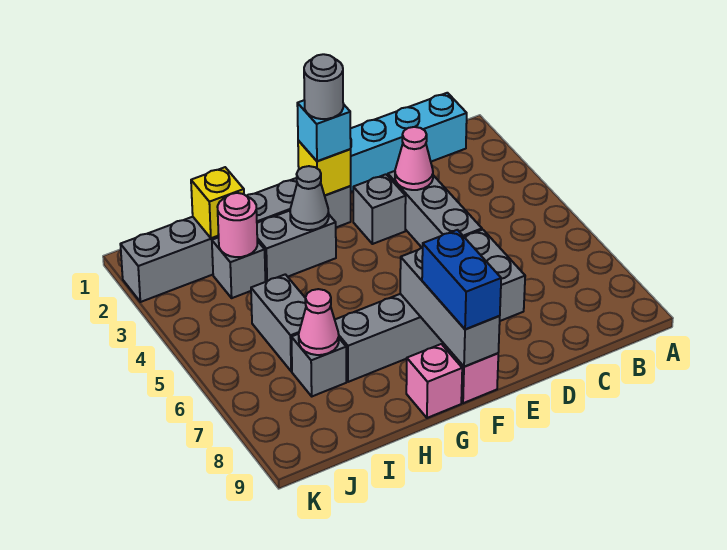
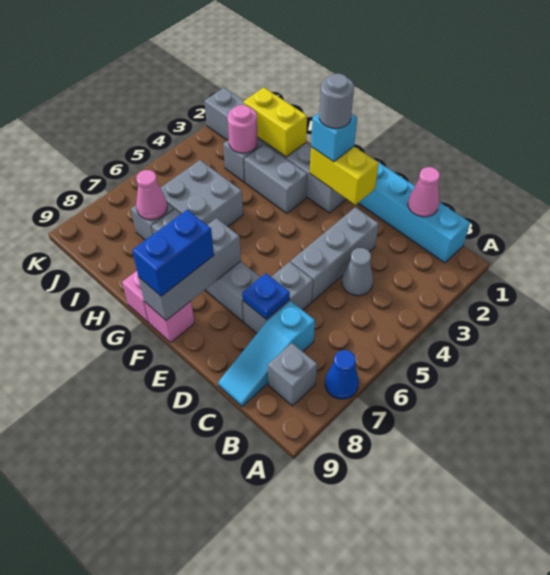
none -> blue 1x1 cone [325,350,359,399]
none -> cyan 1x3 slope [218,301,315,406]
pink 1x1 cone [395,127,433,190] -> pink 1x1 cone moved to [408,167,440,217]
none -> blue 1x1 plate [242,273,290,319]
grey 1x1 brick [353,174,406,244] -> grey 1x1 brick moved to [268,343,317,406]
yellow 1x1 brick [298,141,351,196] -> yellow 1x2 brick [310,147,379,205]
grey 1x1 cone [290,166,329,230] -> grey 1x1 cone moved to [342,248,373,296]
yellow 1x1 brick [191,167,244,238] -> yellow 1x2 brick [244,88,307,157]
grey 1x2 brick [251,274,306,371] -> grey 2x2 brick [160,160,243,227]

